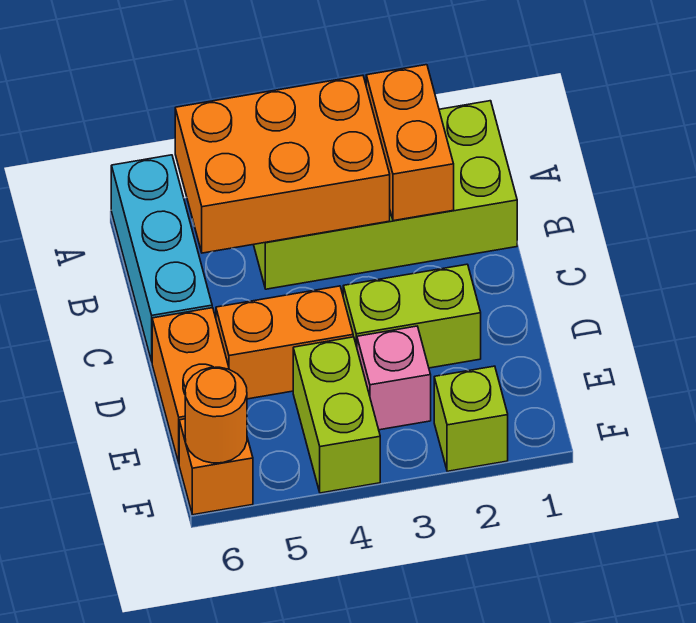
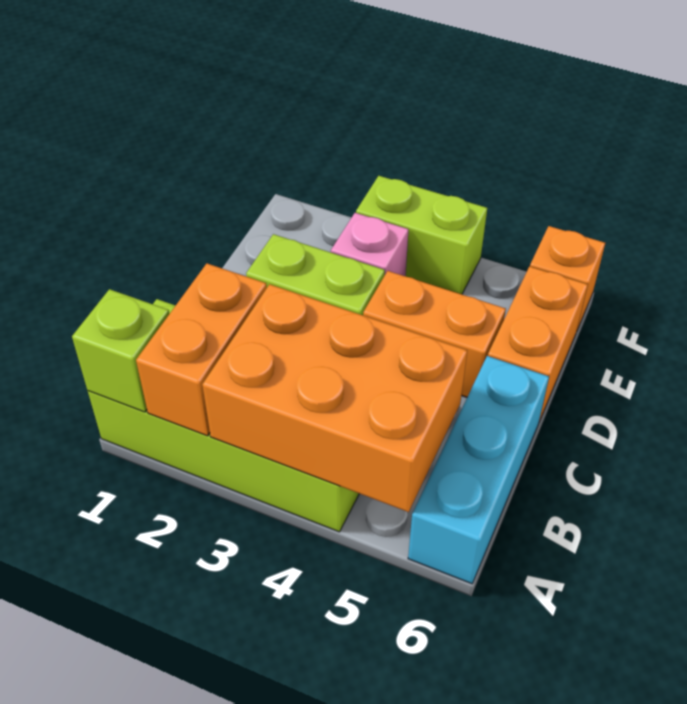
lime 1x2 brick [293,337,380,493] -> lime 1x2 brick turned to [356,176,487,294]
lime 1x1 brick [434,366,508,471] -> lime 1x1 brick moved to [72,289,169,412]
orange 1x1 round brick [185,367,247,463] -> none

